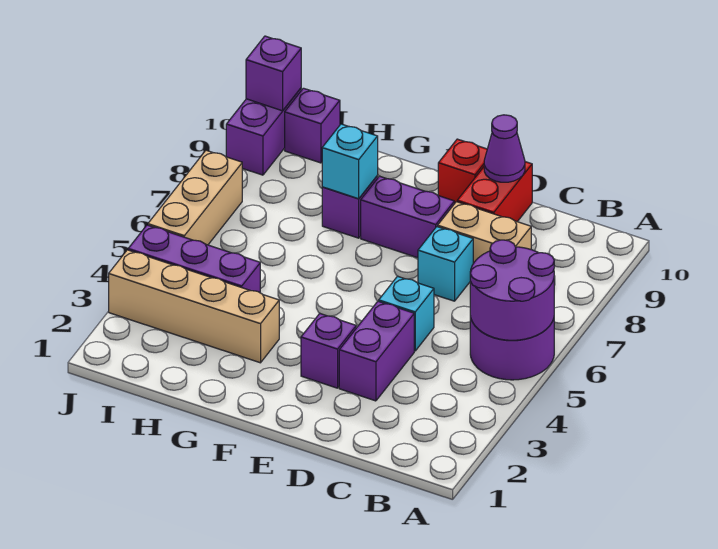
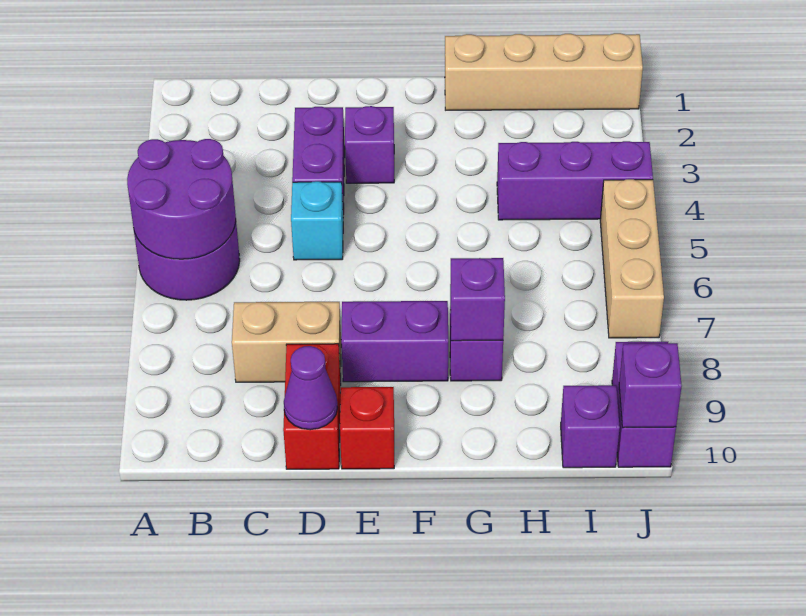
cyan 1x1 brick [418,227,473,301] -> none
tan 1x4 brick [109,250,279,363] -> tan 1x4 brick moved to [445,33,643,110]
cyan 1x1 brick [322,124,378,199] -> purple 1x1 brick [450,258,505,341]

